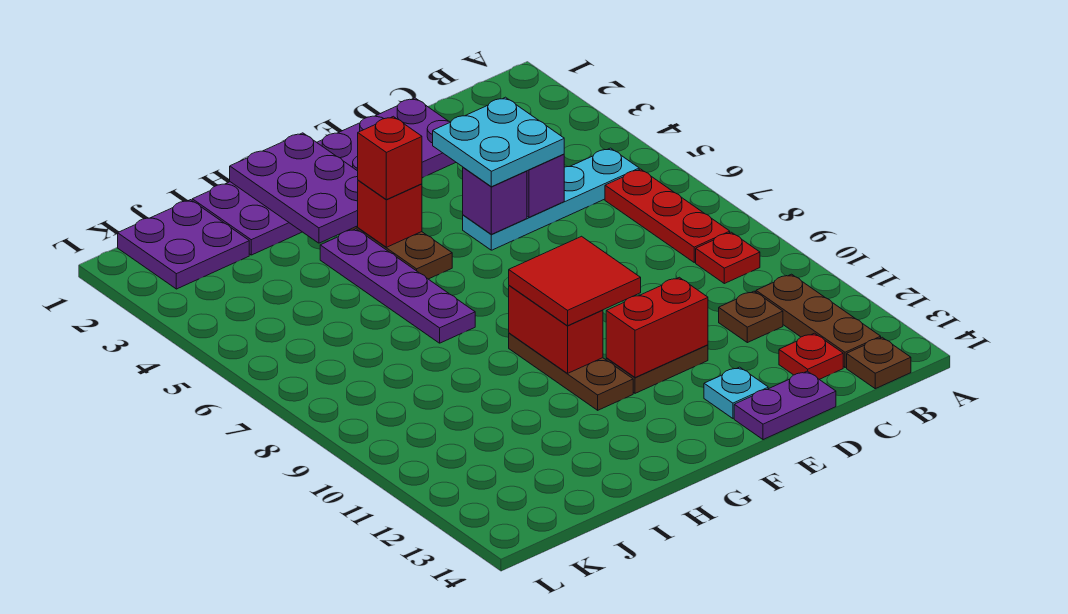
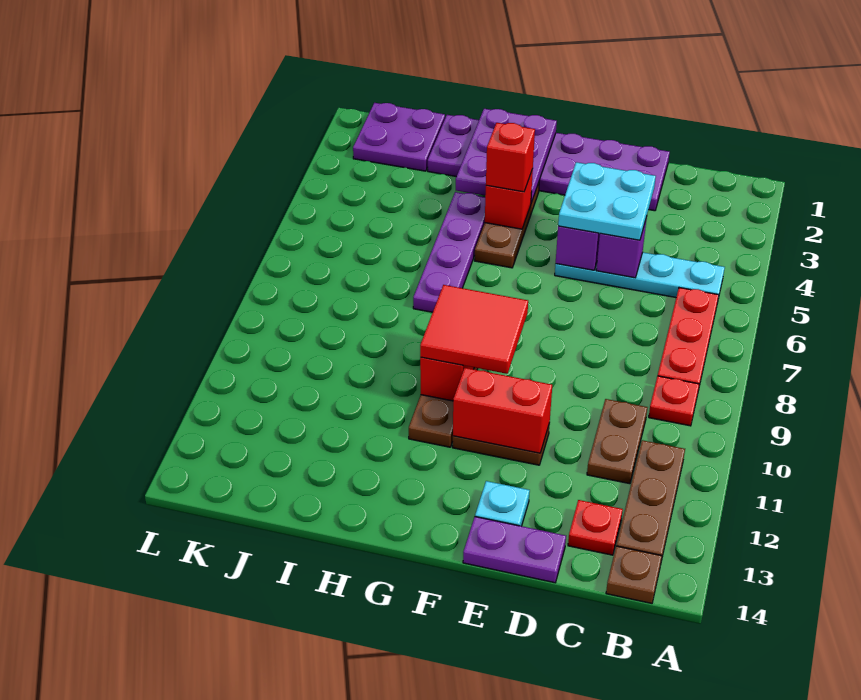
brown 1x1 plate [719,291,783,343] -> brown 1x2 plate [587,399,647,484]

